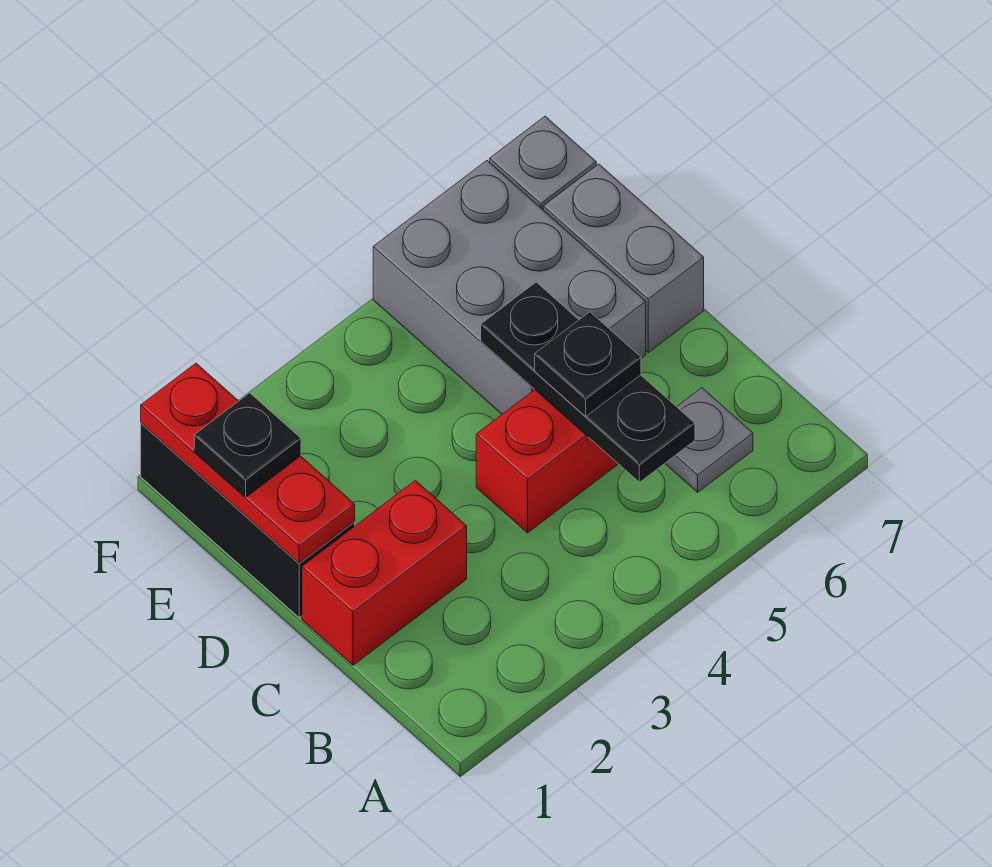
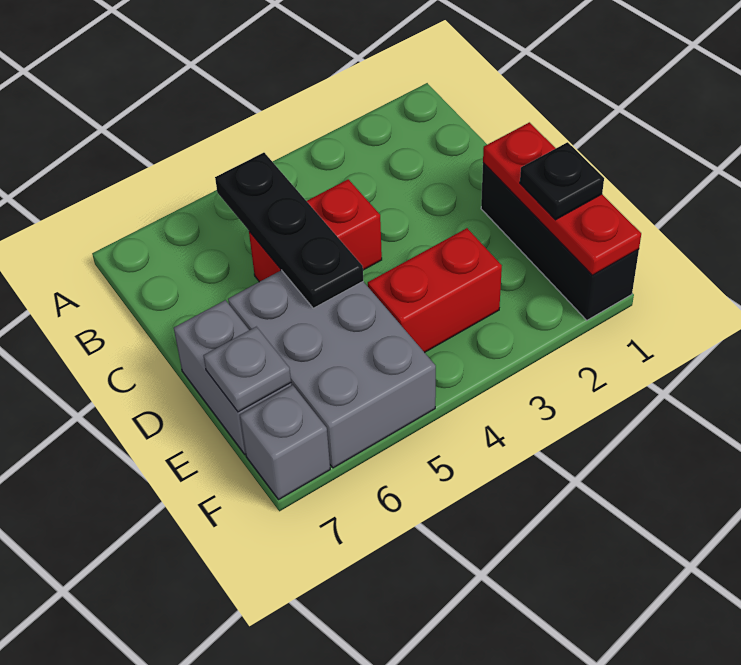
grey 1x1 plate [665,388,753,492] -> grey 1x1 plate moved to [203,327,291,412]
red 1x2 brick [302,480,467,665] -> red 1x2 brick moved to [368,228,502,352]
black 1x1 plate [535,312,641,417] -> none

